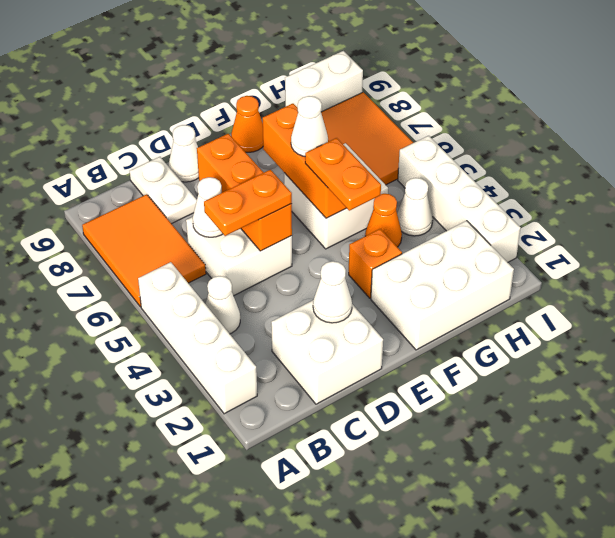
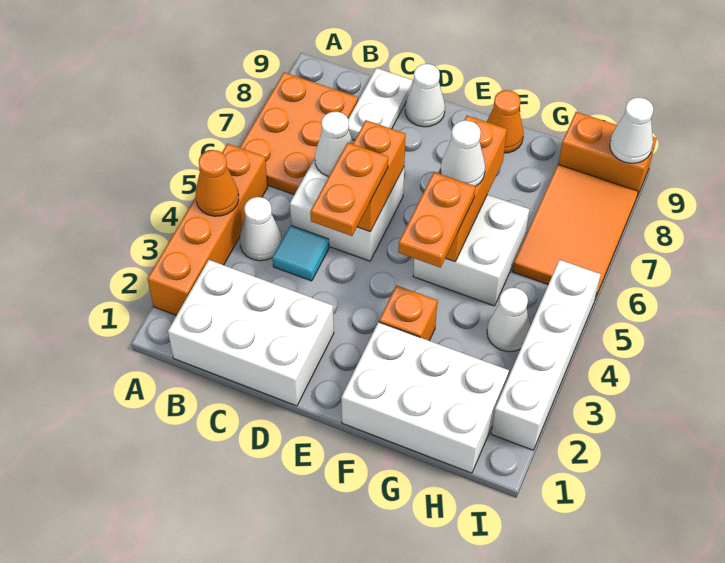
white 1x4 brick [138,262,257,414] -> orange 1x4 brick [147,144,268,315]
orange 2x3 tile [82,194,206,307] -> orange 2x3 plate [240,72,358,195]
white 2x2 brick [271,300,383,404] -> white 2x3 brick [168,260,334,406]
none -> cyan 1x1 tile [273,225,329,281]
orange 1x2 plate [204,170,292,236] -> orange 1x2 plate turned to [310,143,388,236]
white 1x1 cone [313,261,352,323] -> white 1x1 cone moved to [610,97,653,163]
orange 1x3 brick [197,134,292,251] -> orange 1x2 brick [353,120,406,232]
orange 1x1 cone [365,194,402,247] -> orange 1x1 cone moved to [196,150,239,216]
white 1x2 brick [285,51,363,112] -> orange 1x2 brick [558,112,657,199]

